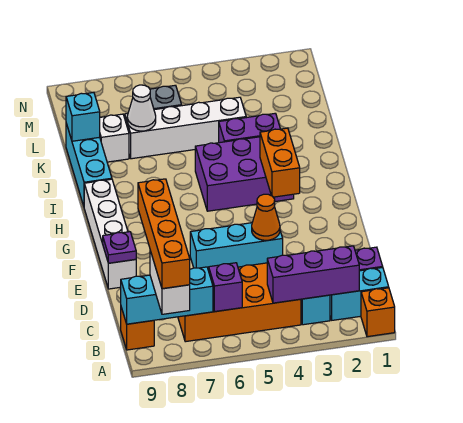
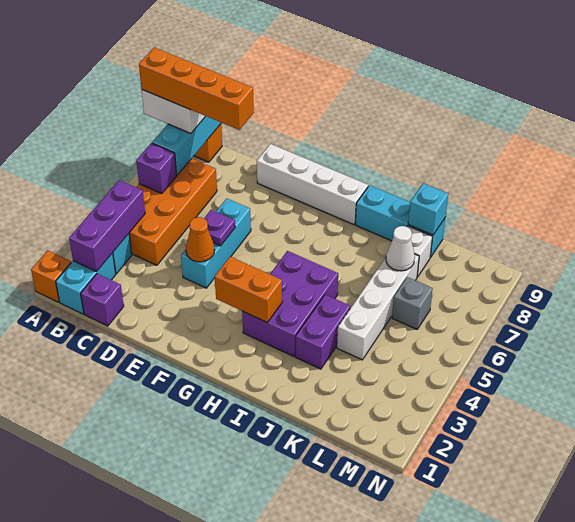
purple 1x1 plate [103,232,136,263] -> purple 1x1 plate moved to [204,210,235,246]

